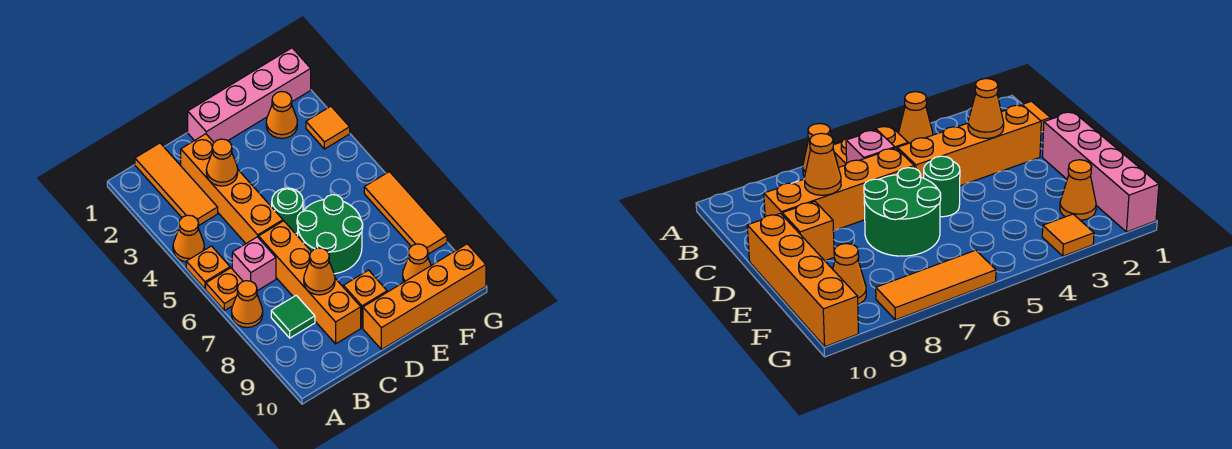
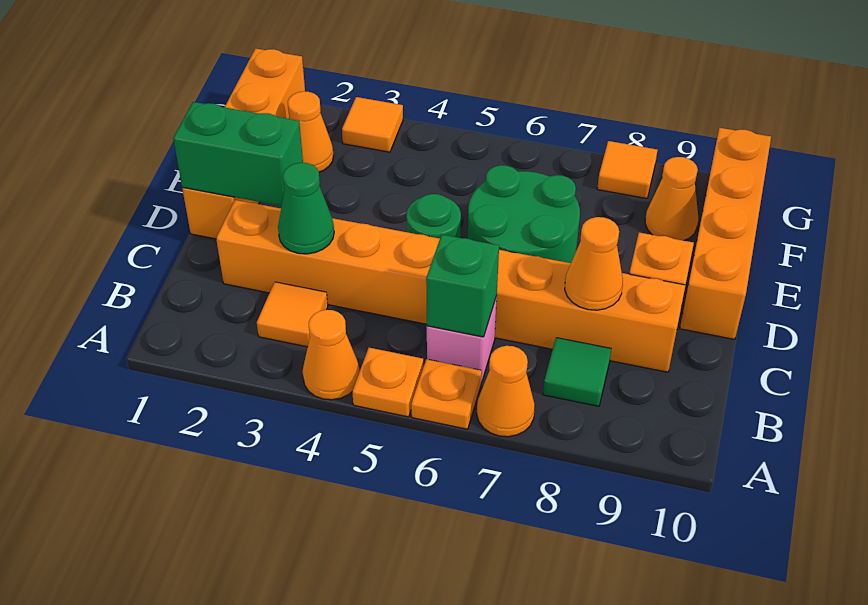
orange 1x3 tile [135,143,218,225] -> orange 1x1 tile [257,282,328,347]
none -> green 1x1 brick [426,235,499,337]
orange 1x1 cone [206,139,238,186] -> green 1x1 cone [278,163,334,254]
pink 1x4 brick [188,48,311,142] -> orange 1x4 brick [182,48,305,239]
none -> green 1x2 brick [173,102,303,206]
orange 1x3 tile [364,172,447,254] -> orange 1x1 tile [597,141,657,198]

